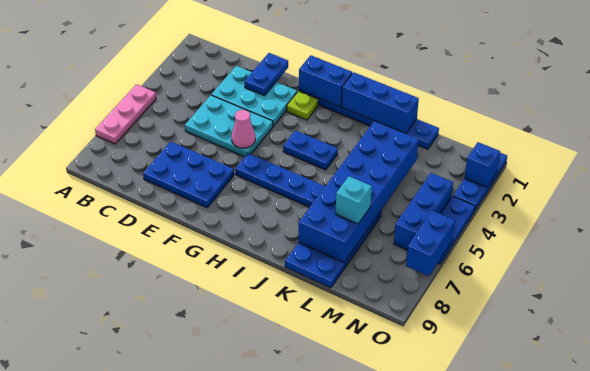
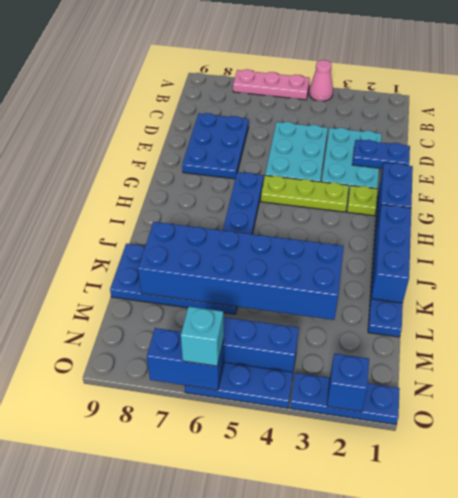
pink 1x1 cone [232,110,255,148] -> pink 1x1 cone moved to [309,60,333,101]
none -> lime 1x3 plate [261,175,349,212]
blue 1x2 plate [283,130,338,170] -> none
cyan 1x1 brick [336,176,372,224] -> cyan 1x1 brick moved to [181,306,224,366]

